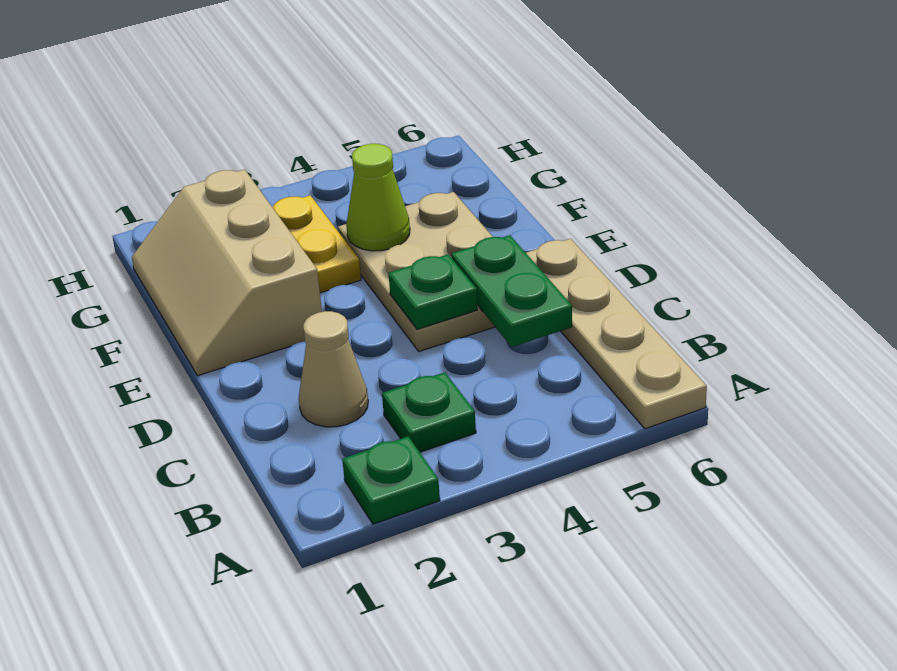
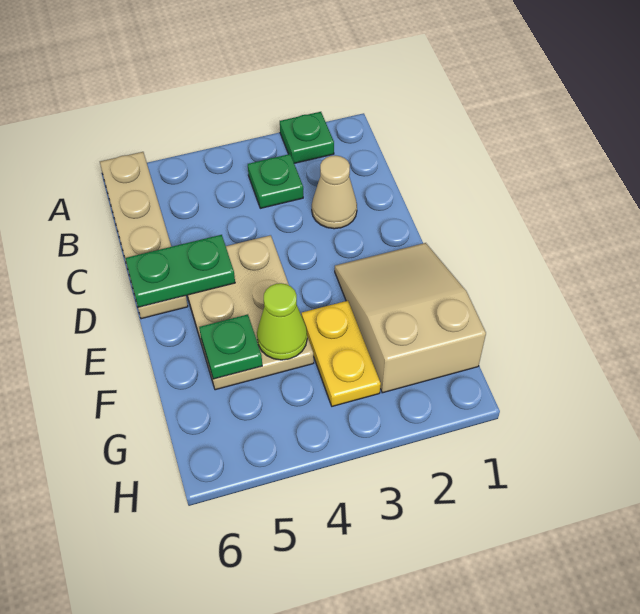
green 1x2 plate [451,235,572,347] -> green 1x2 plate turned to [125,235,235,307]
green 1x1 plate [388,255,478,329] -> green 1x1 plate moved to [199,314,262,379]
tan 2x3 slope [132,169,322,376] -> tan 2x3 slope turned to [335,243,486,393]

